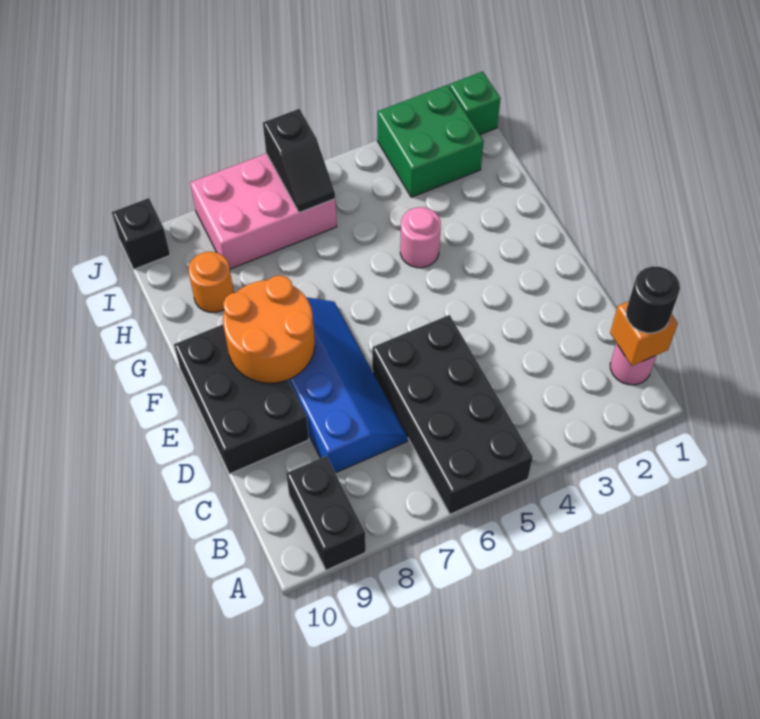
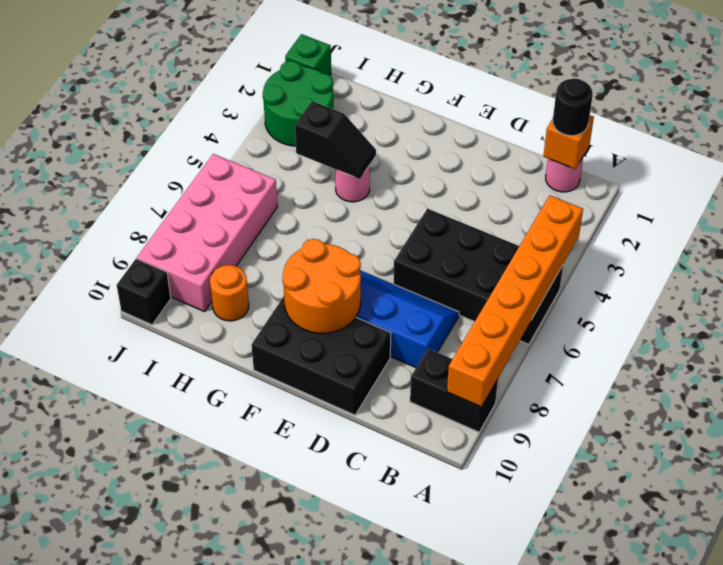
none -> orange 1x6 brick [447,195,583,407]
green 2x2 brick [377,85,484,197] -> green 2x2 round brick [263,61,333,146]
pink 2x3 brick [190,154,337,269] -> pink 2x4 brick [137,154,277,311]
black 1x2 slope [263,109,335,213] -> black 1x2 slope moved to [295,101,376,179]

